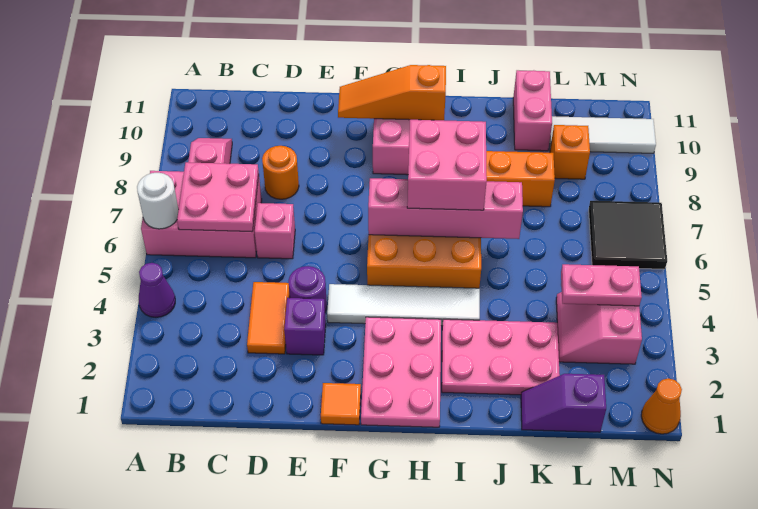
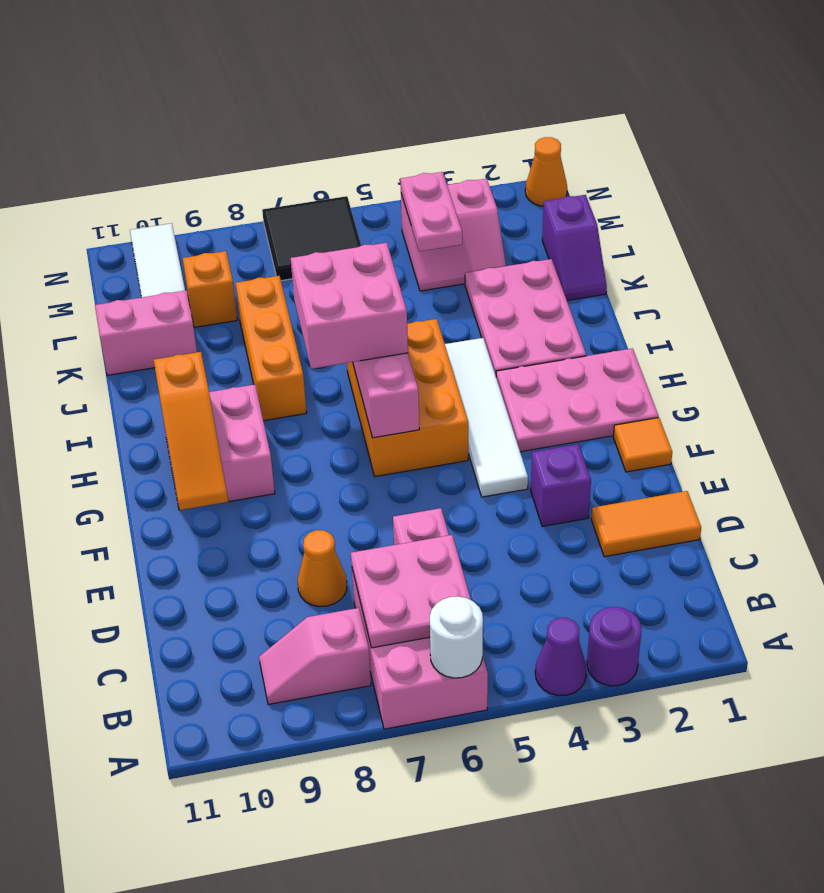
orange 1x2 tile [247,282,290,354] -> orange 1x2 tile moved to [591,491,701,557]
orange 1x1 round brick [262,146,299,199] -> orange 1x1 cone [298,530,347,606]
purple 1x1 round brick [289,266,327,312] -> purple 1x1 round brick moved to [587,607,642,686]

